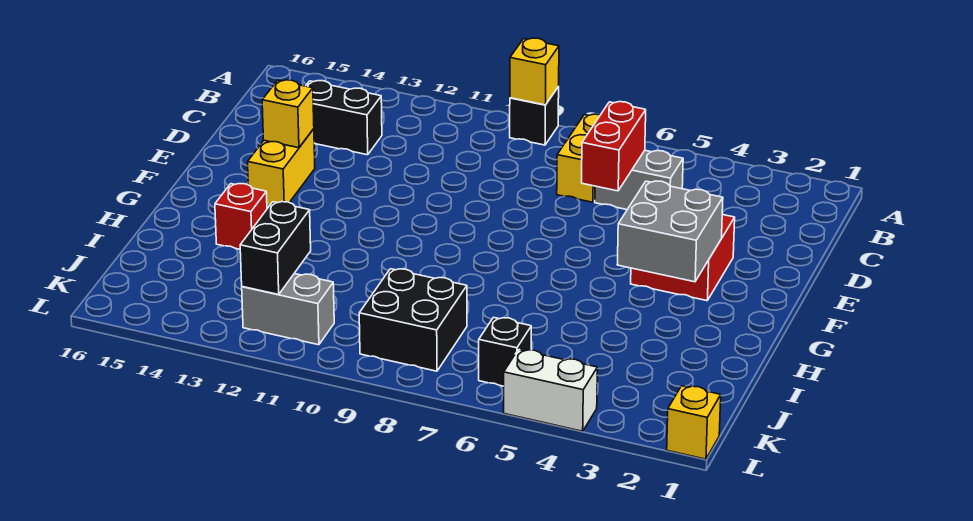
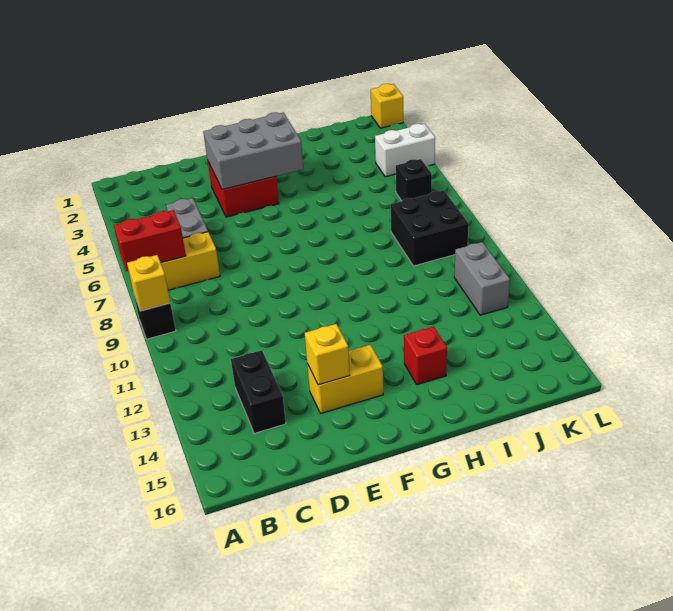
red 1x2 brick [582,102,646,191] -> red 1x2 brick moved to [114,210,186,271]
grey 2x2 brick [617,181,723,282] -> grey 2x3 brick [203,112,303,190]
black 1x2 brick [240,202,311,294] -> none
white 1x2 brick [504,350,597,431] -> white 1x2 brick turned to [375,124,435,177]

